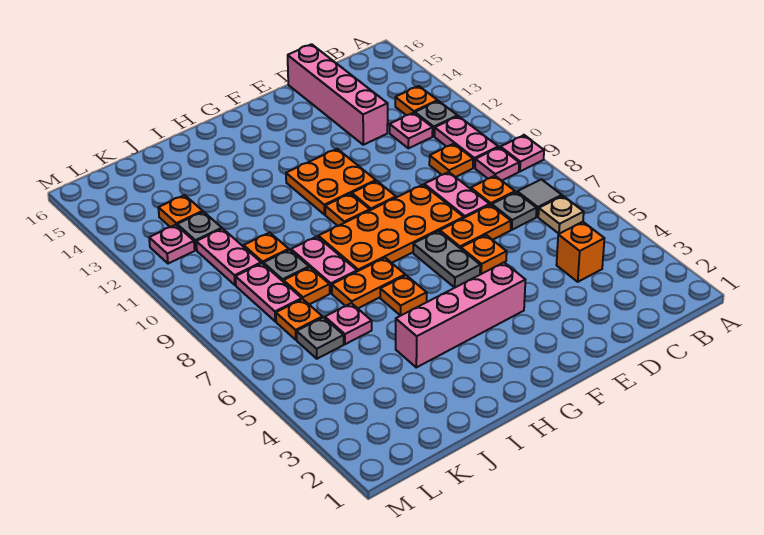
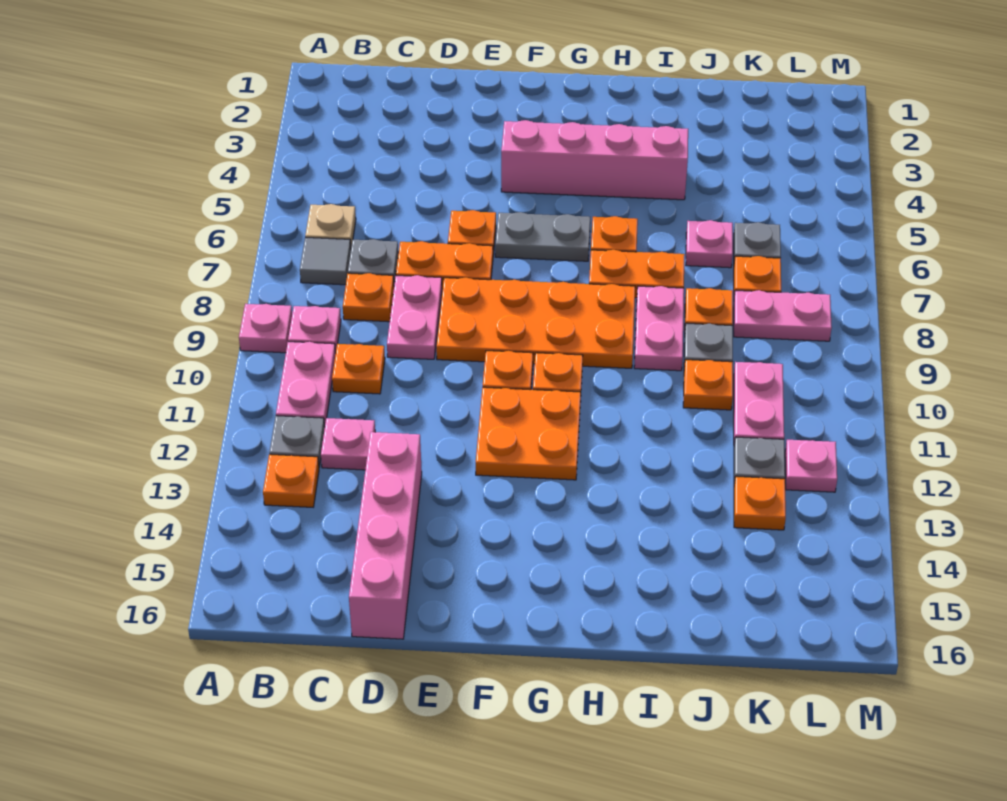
orange 1x1 brick [557,222,604,282] -> none
grey 1x2 plate [413,231,480,288] -> grey 1x2 plate turned to [495,212,590,261]
pink 1x2 plate [235,263,302,321] -> pink 1x2 plate turned to [734,290,832,341]

